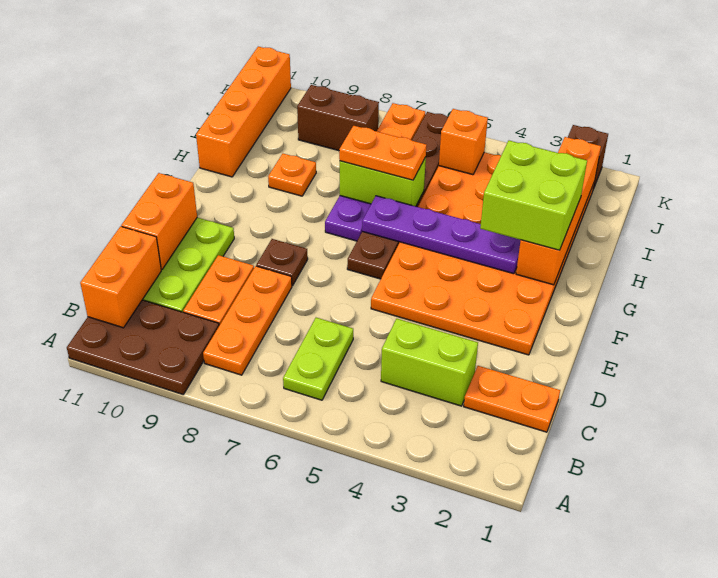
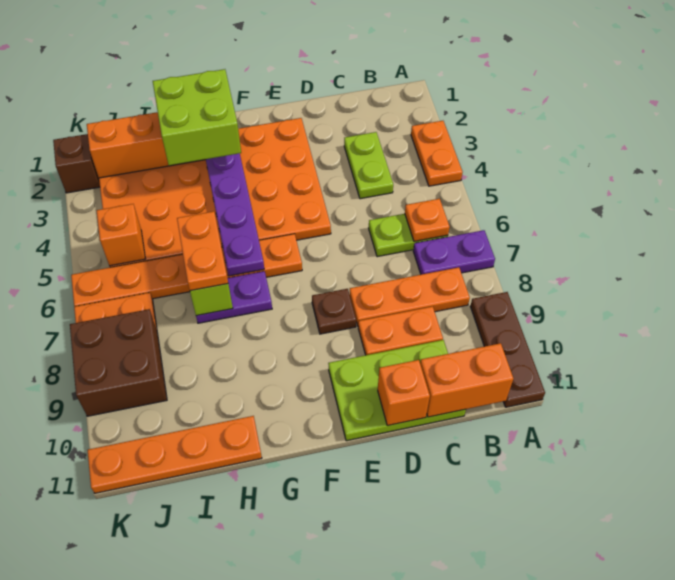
none -> purple 1x2 plate [413,230,495,274]
brown 2x3 plate [67,300,219,394] -> brown 1x3 plate [470,292,545,407]
orange 1x2 plate [464,366,560,432] -> orange 1x2 plate moved to [411,121,463,186]
lime 1x2 brick [381,319,478,406] -> lime 1x2 plate [344,132,393,199]
orange 1x2 brick [121,173,197,270] -> orange 1x1 brick [378,360,430,426]
brown 1x6 plate [347,112,448,279] -> orange 1x6 plate [71,234,302,306]
orange 1x1 plate [268,154,316,196] -> orange 1x1 plate moved to [405,199,450,241]
orange 1x4 brick [196,47,291,177] -> orange 1x4 plate [88,416,262,493]
brown 1x2 brick [297,85,379,151] -> brown 2x2 brick [70,309,167,416]

